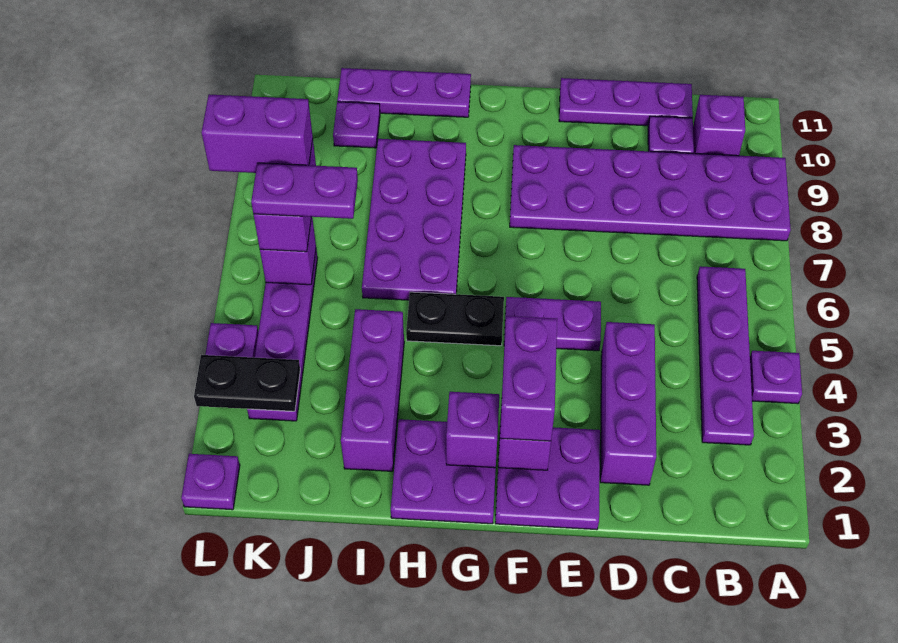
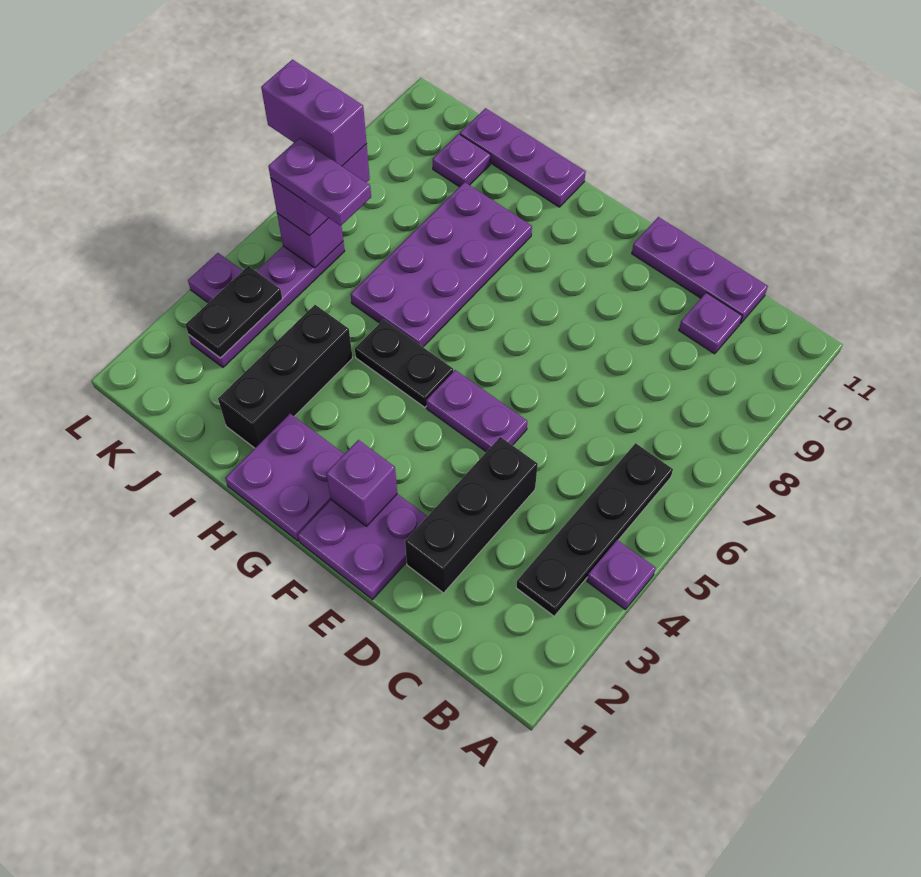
purple 2x6 plate [510,145,791,241] -> none
purple 1x4 plate [697,266,754,445] -> black 1x4 plate [516,443,673,616]
purple 1x1 brick [693,95,745,156] -> none
purple 1x3 brick [600,322,656,485] -> black 1x3 brick [405,437,538,593]
purple 1x2 brick [500,316,557,441] -> none
purple 1x1 brick [446,392,499,468] -> none
purple 1x3 brick [341,309,404,471] -> black 1x3 brick [218,305,353,448]
black 1x2 plate [194,355,300,411] -> black 1x2 plate turned to [186,266,282,358]
purple 1x1 plate [181,454,240,510] -> none

